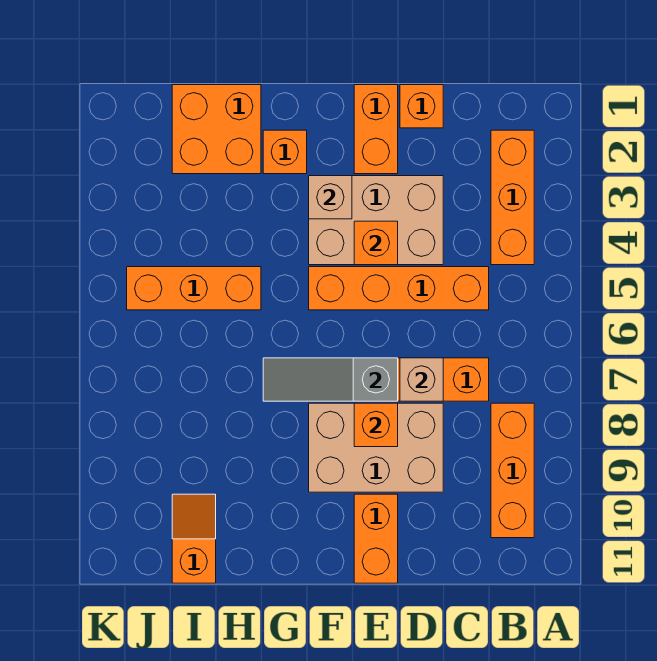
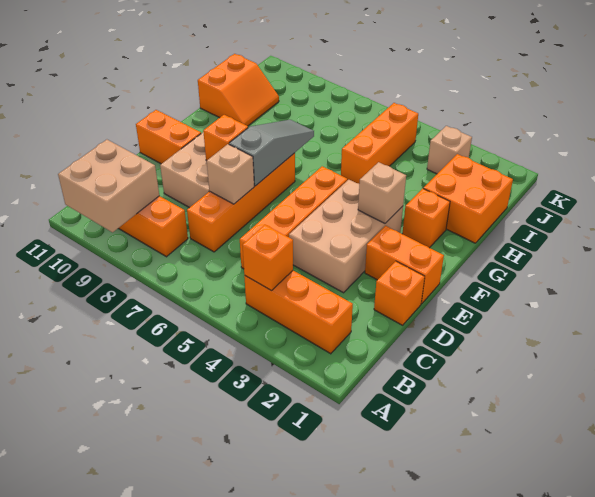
none -> tan 2x2 brick [58,140,159,232]
orange 1x1 brick [354,221,398,265] -> orange 1x1 brick moved to [242,225,293,291]
orange 1x2 slope [172,494,216,583] -> orange 2x2 slope [198,54,279,126]
none -> tan 1x1 brick [427,126,472,174]

